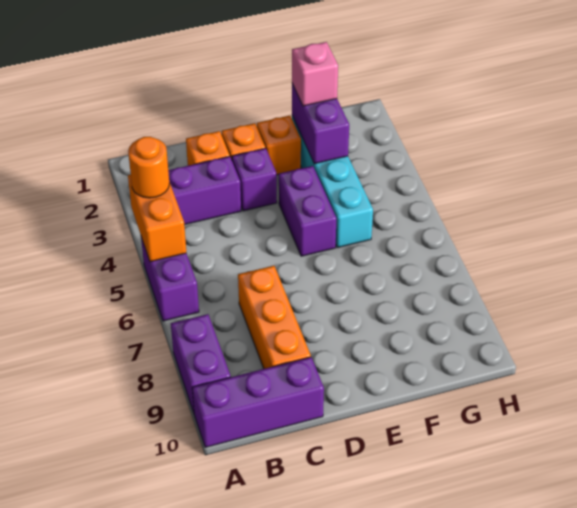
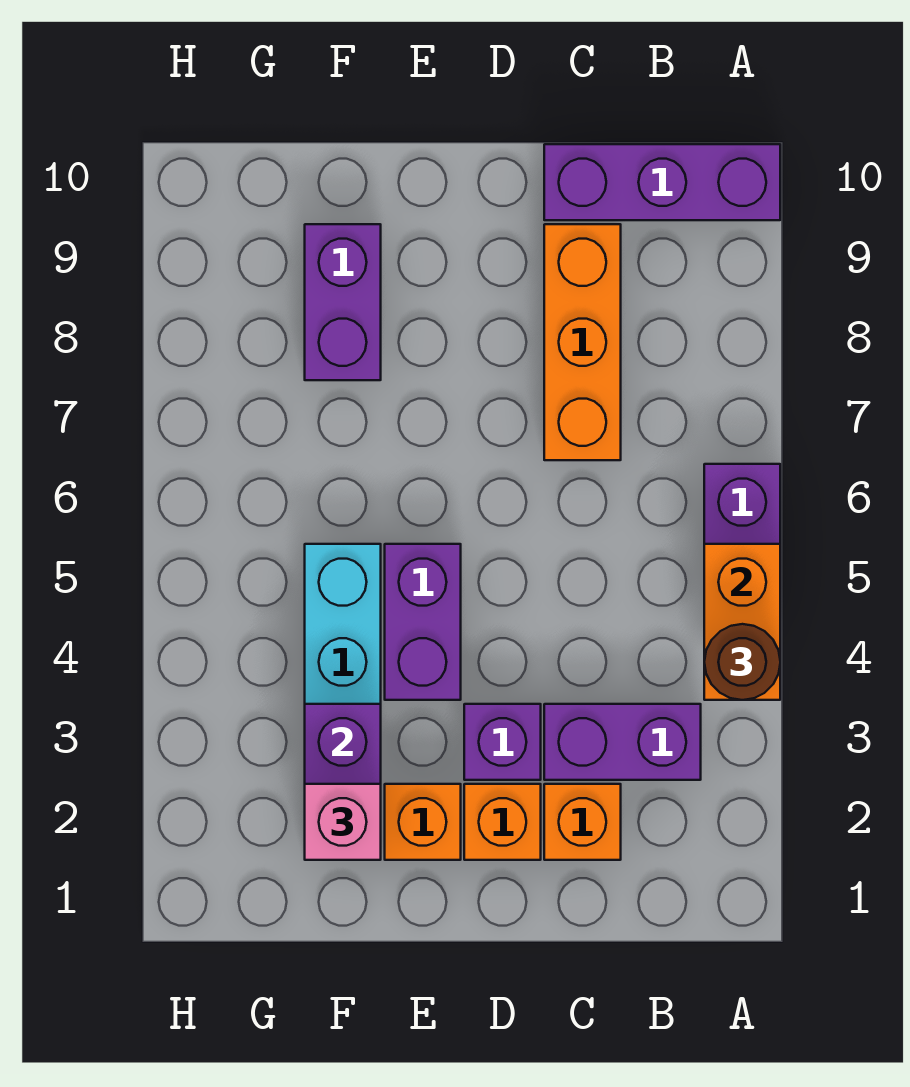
orange 1x1 round brick [128,137,169,198] -> brown 1x1 round brick [704,624,780,700]
purple 1x2 brick [171,314,231,413] -> purple 1x2 brick moved to [305,224,381,380]

